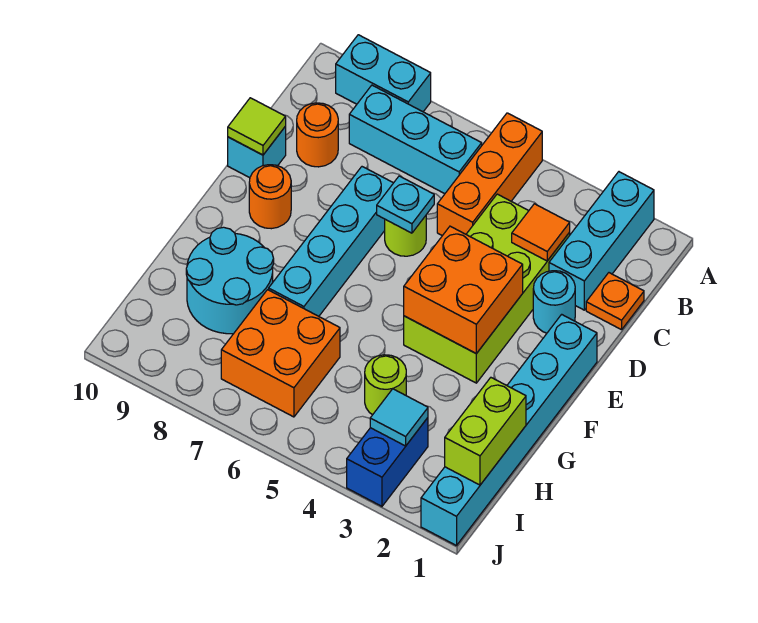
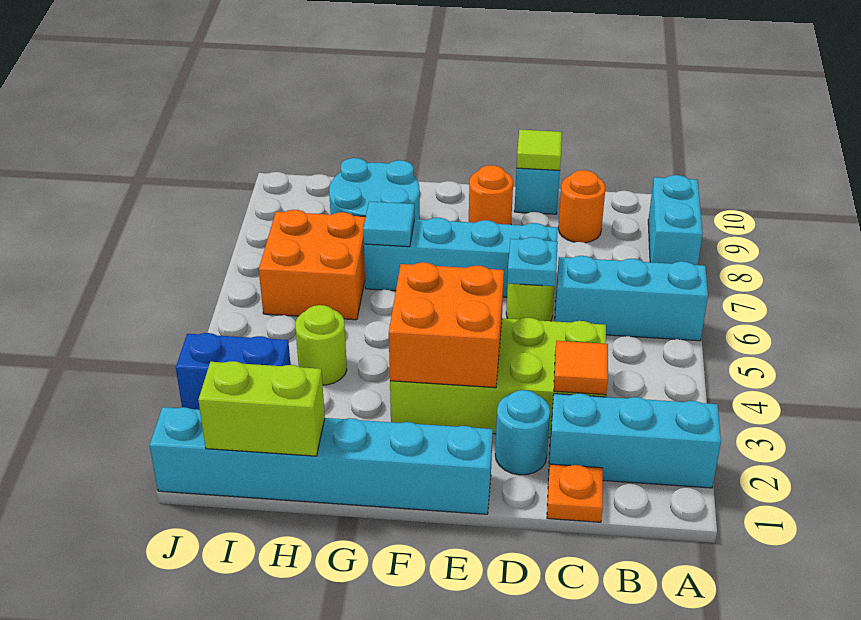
orange 1x3 brick [437,113,542,236] -> none
cyan 1x3 brick [349,85,482,194] -> cyan 1x3 brick turned to [555,256,708,341]
cyan 1x1 tile [370,389,428,446] -> cyan 1x1 tile moved to [363,201,415,247]

